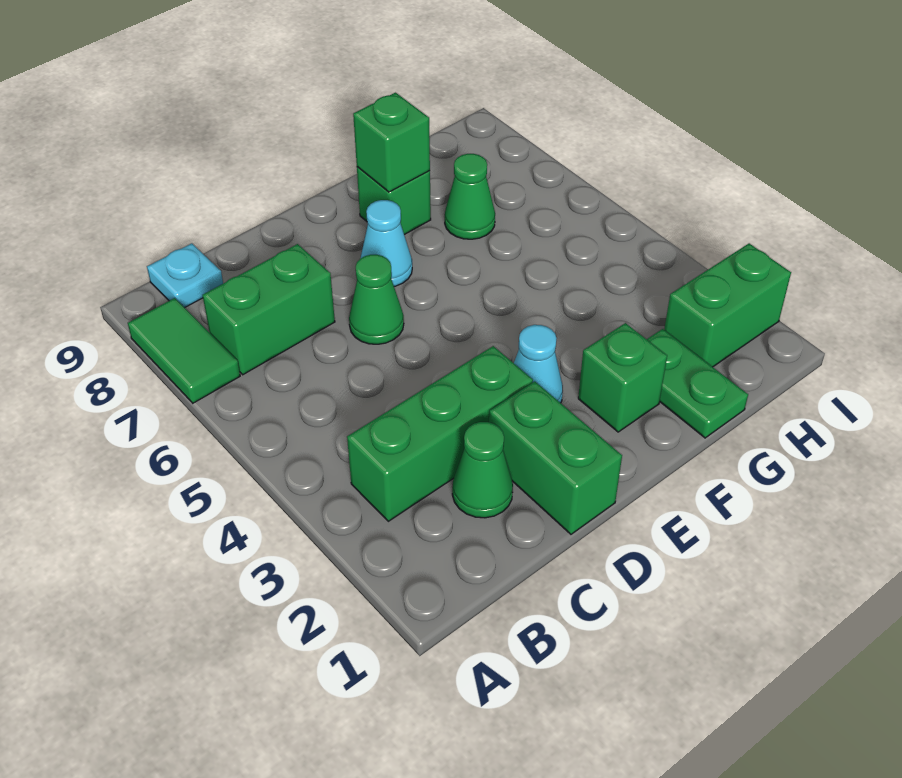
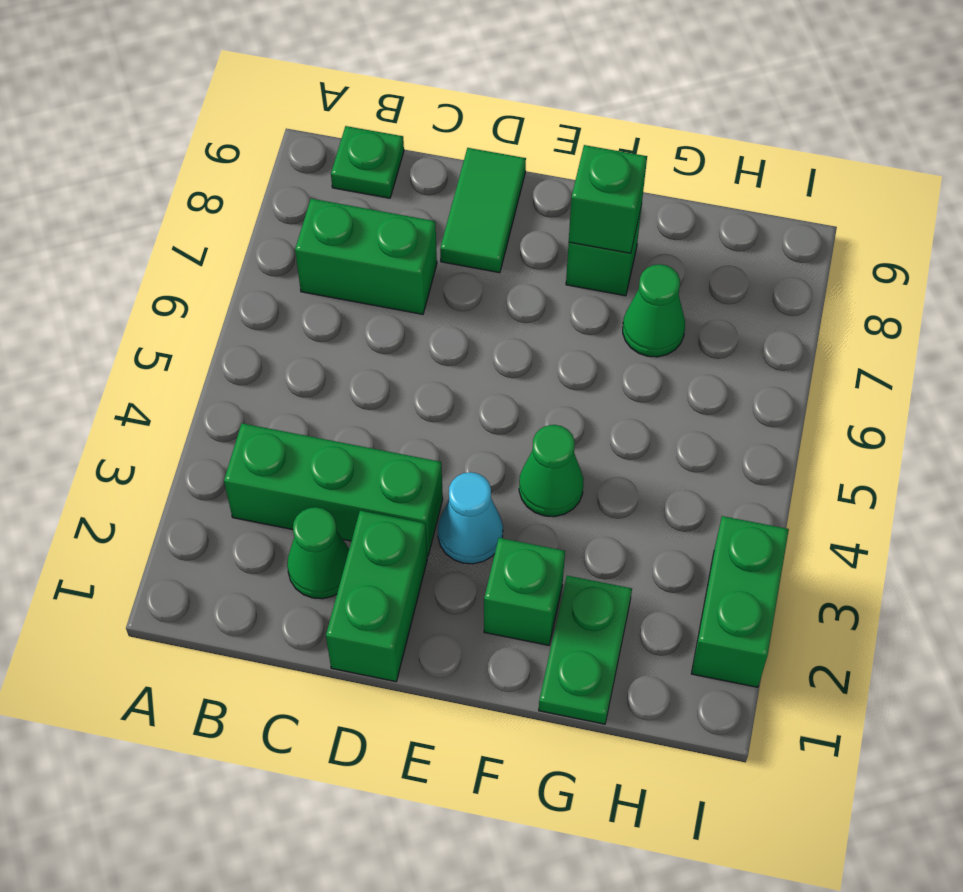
green 1x2 tile [128,298,240,403] -> green 1x2 tile moved to [440,148,526,273]
cyan 1x1 plate [147,243,223,308] -> green 1x1 plate [331,126,404,198]
green 1x1 cone [349,255,404,344] -> green 1x1 cone moved to [519,425,584,517]
cyan 1x1 cone [361,200,412,286] -> none
green 1x2 brick [664,243,791,367] -> green 1x2 brick turned to [691,516,789,687]

